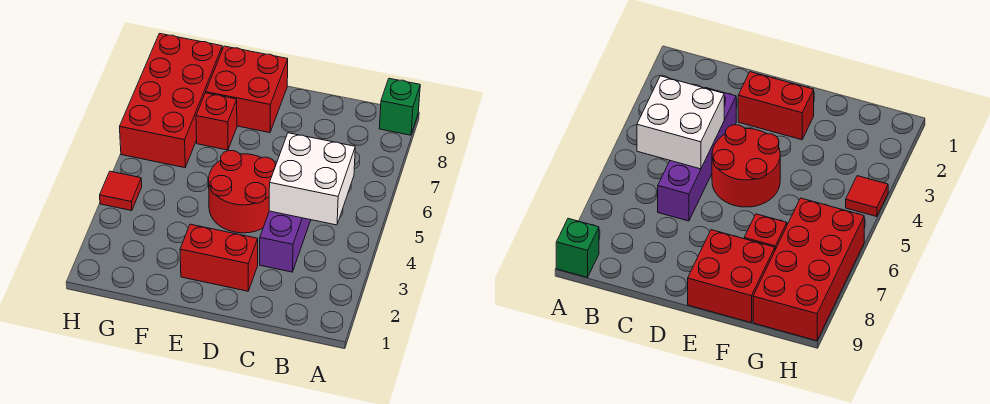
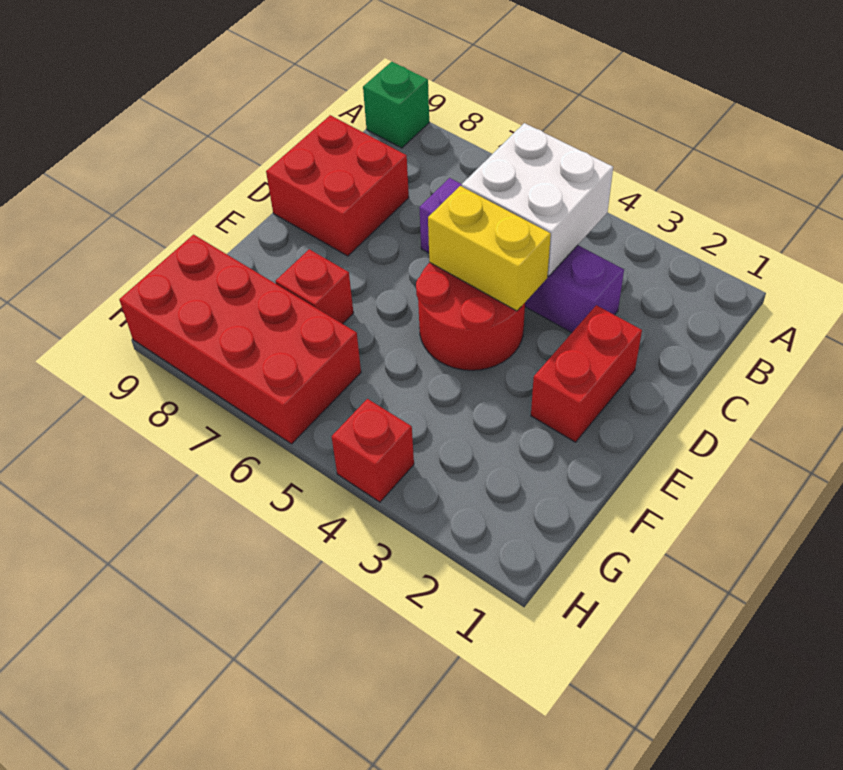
none -> yellow 1x2 brick [428,186,551,311]
red 2x2 brick [206,46,288,133] -> red 2x2 brick moved to [266,115,409,256]
red 1x1 tile [100,171,142,211] -> red 1x1 brick [332,399,414,502]

